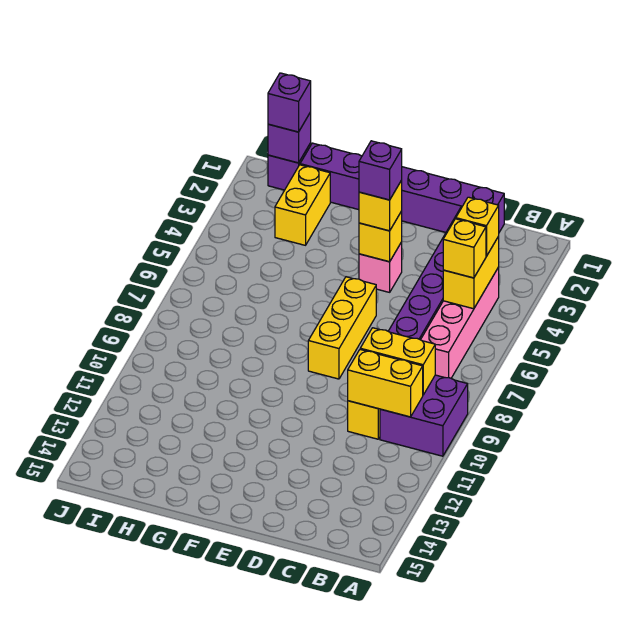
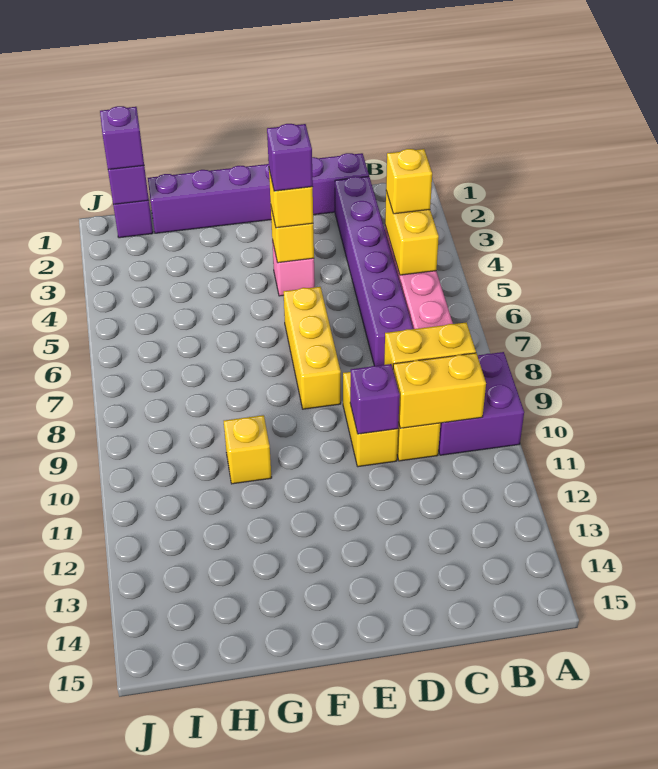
yellow 1x1 brick [443,219,486,278] -> yellow 1x1 brick moved to [224,415,272,484]
none -> purple 1x1 brick [350,364,400,434]
yellow 1x2 brick [275,165,330,245] -> yellow 1x2 brick moved to [343,372,398,467]

